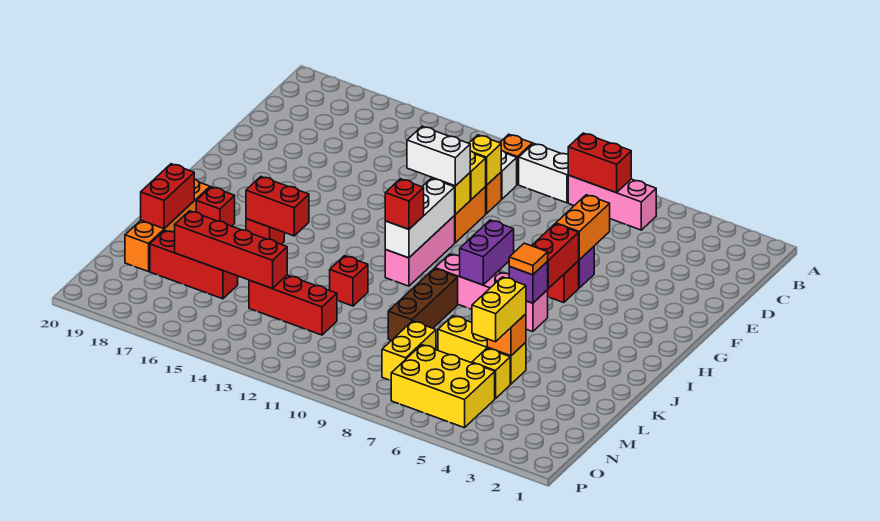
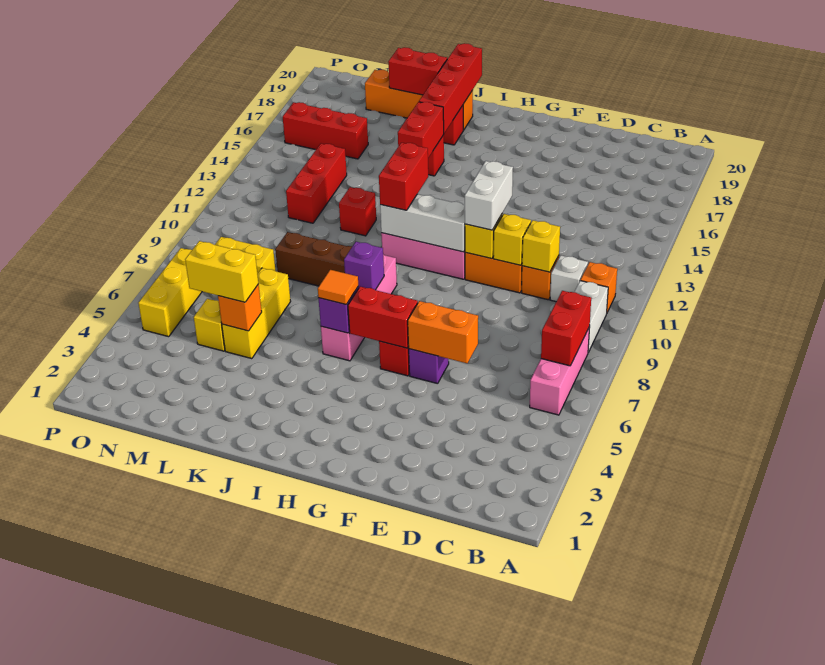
purple 1x2 brick [460,220,514,285] -> purple 1x1 brick [344,242,384,290]
red 1x1 brick [385,179,424,229] -> red 1x2 brick [379,143,428,210]
red 1x4 brick [175,211,287,289] -> red 1x4 brick moved to [419,43,482,133]
red 1x3 brick [150,230,238,299] -> red 1x3 brick turned to [283,102,368,159]
yellow 2x3 brick [391,345,495,428] -> yellow 1x3 brick [138,248,202,337]

